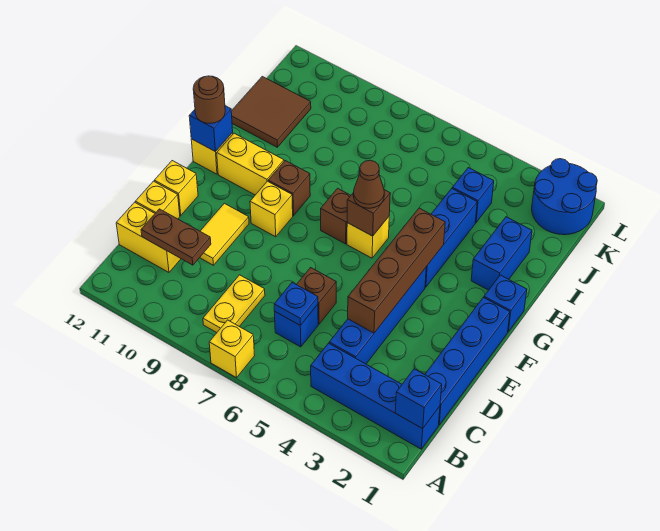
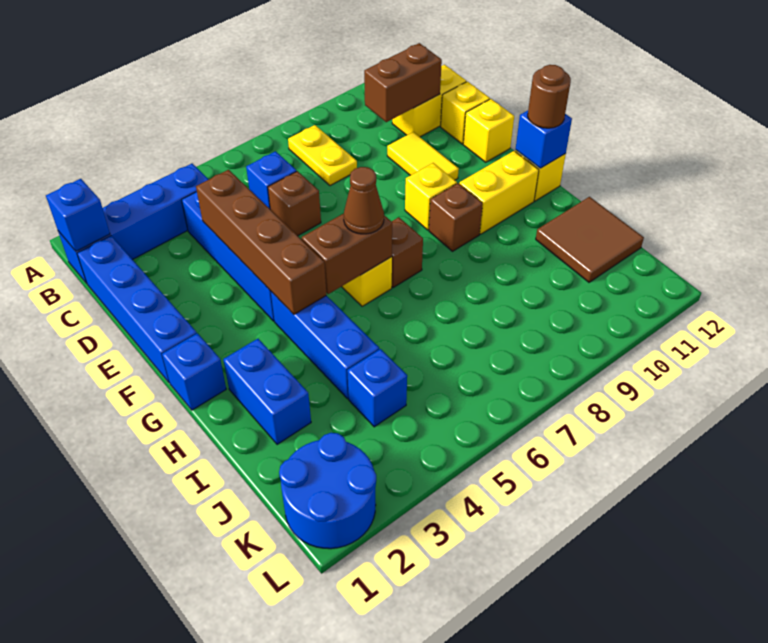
yellow 1x1 brick [209,320,255,378] -> none
blue 1x1 plate [274,283,318,325] -> none
brown 1x2 plate [141,209,211,265] -> brown 1x2 brick [364,43,442,122]
brown 1x1 brick [347,190,390,236] -> brown 1x2 brick [302,214,392,294]

